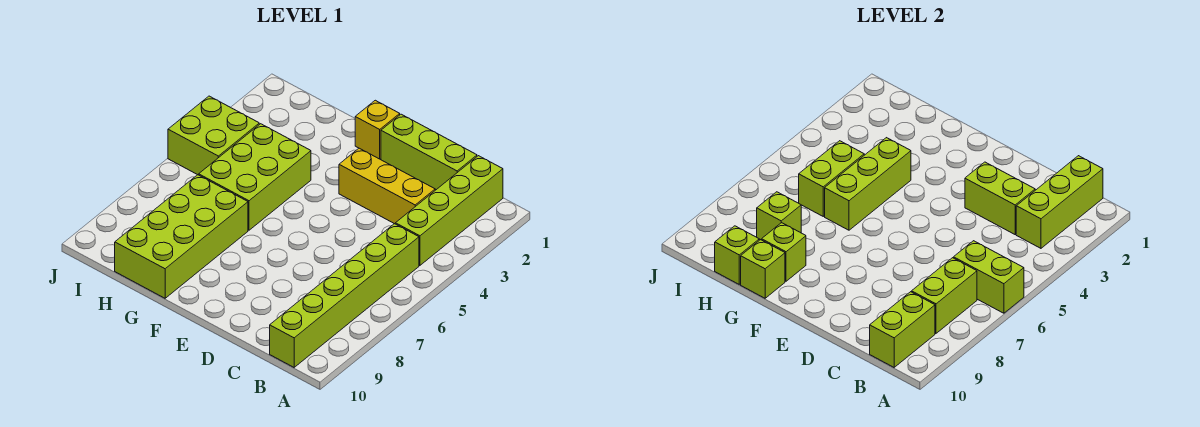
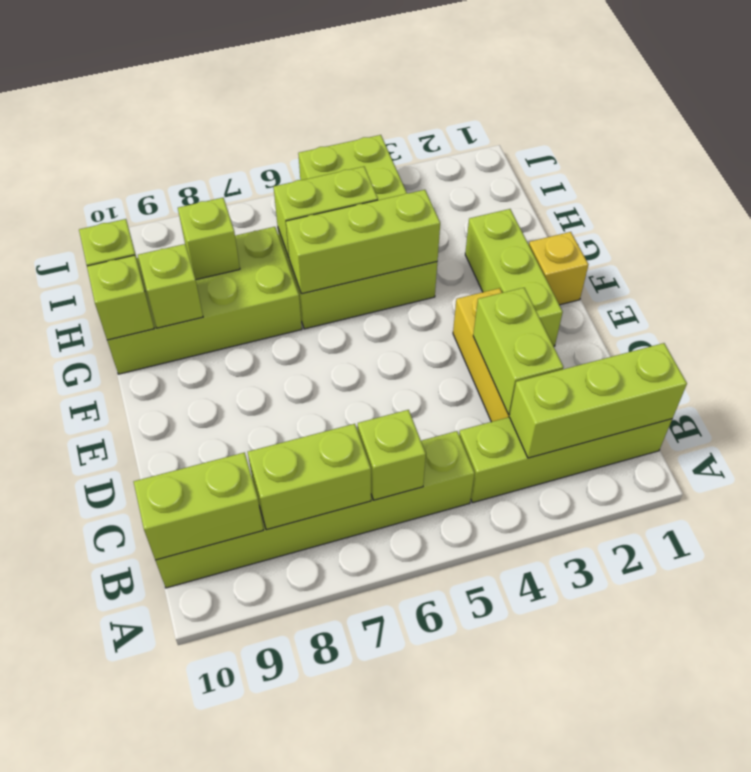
lime 1x2 brick [954,241,1024,313] -> lime 1x1 brick [358,410,426,500]
lime 1x3 brick [381,114,477,190] -> lime 1x3 brick moved to [465,209,563,346]

